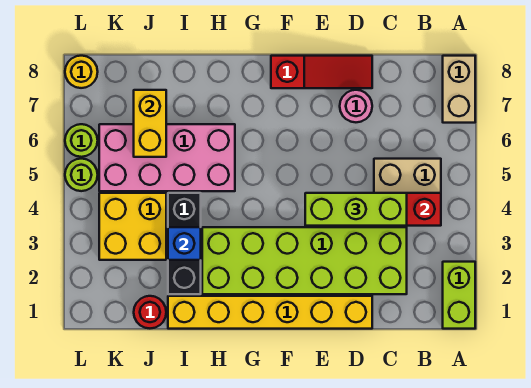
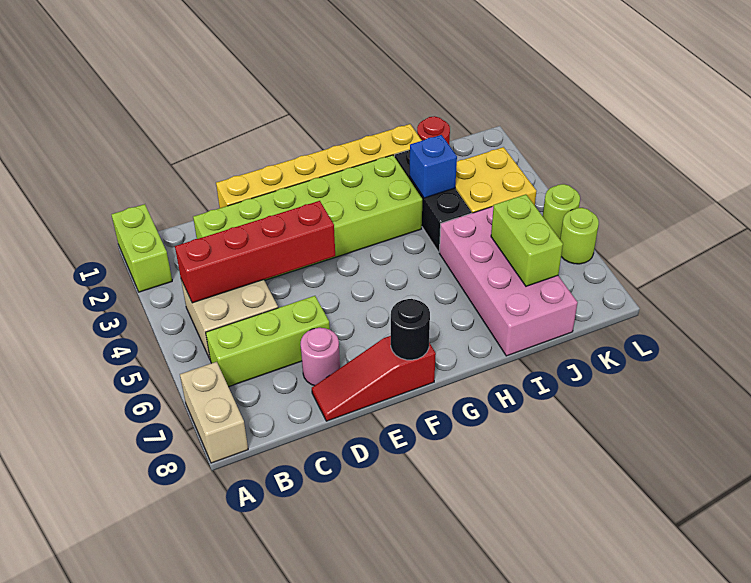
lime 1x3 brick [305,193,407,226] -> lime 1x3 brick moved to [206,296,330,387]
none -> black 1x1 round brick [391,299,430,360]
pink 2x4 brick [99,124,235,191] -> pink 2x4 brick turned to [439,206,578,356]
yellow 1x2 brick [134,90,166,157] -> lime 1x2 brick [491,194,563,286]
yellow 1x1 round brick [65,56,98,88] -> none

